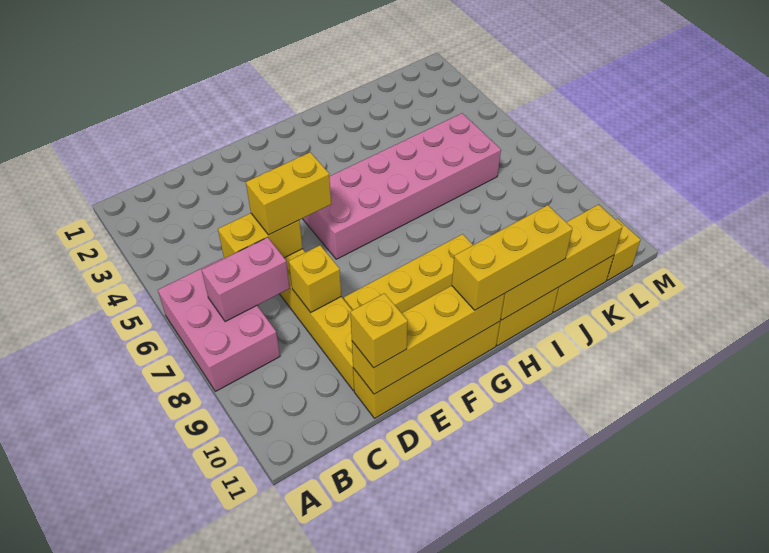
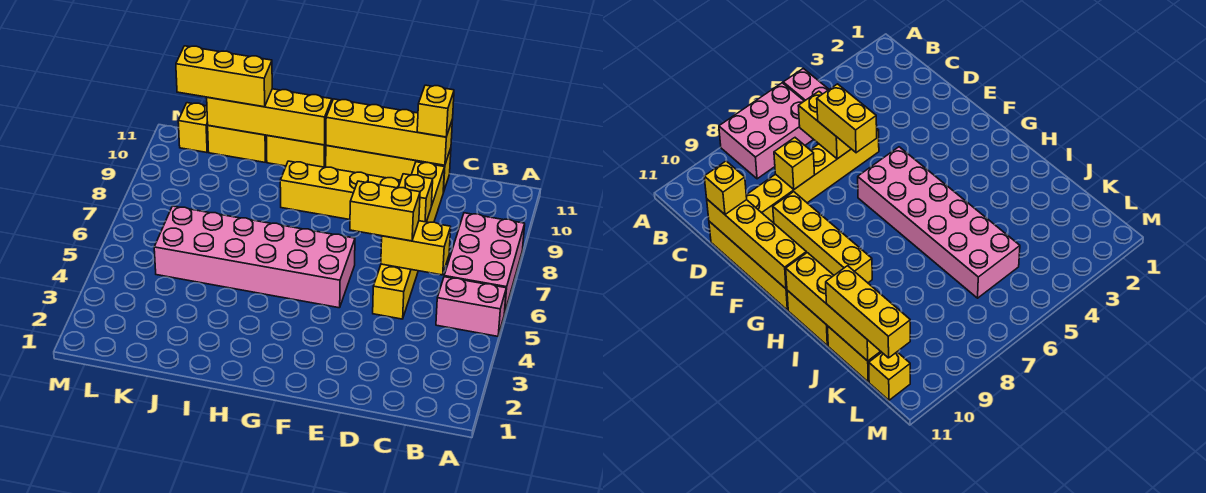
pink 1x2 brick [202,237,290,322] -> pink 1x2 brick moved to [436,277,506,336]
yellow 1x3 brick [452,205,572,310] -> yellow 1x3 brick moved to [176,46,272,107]

